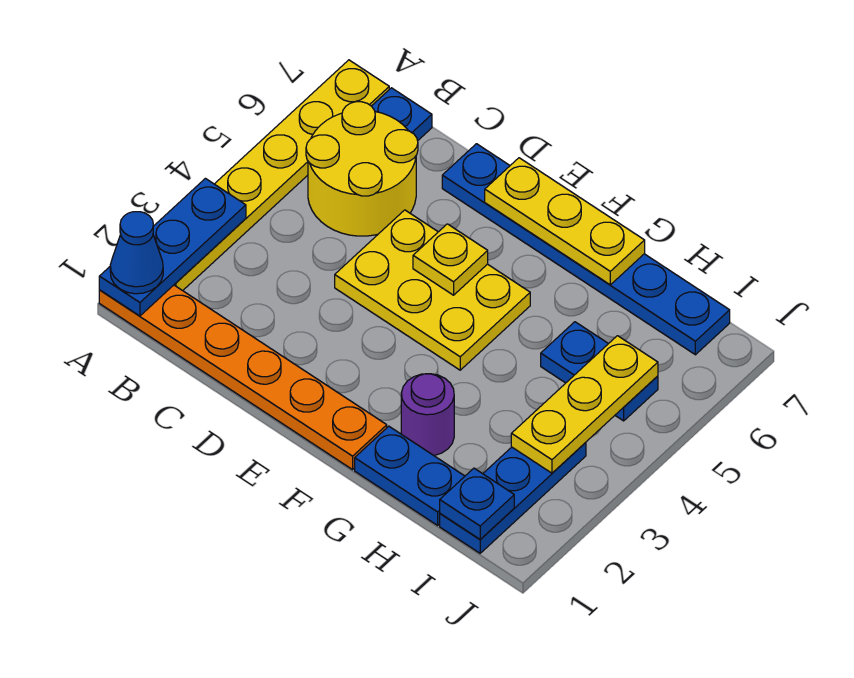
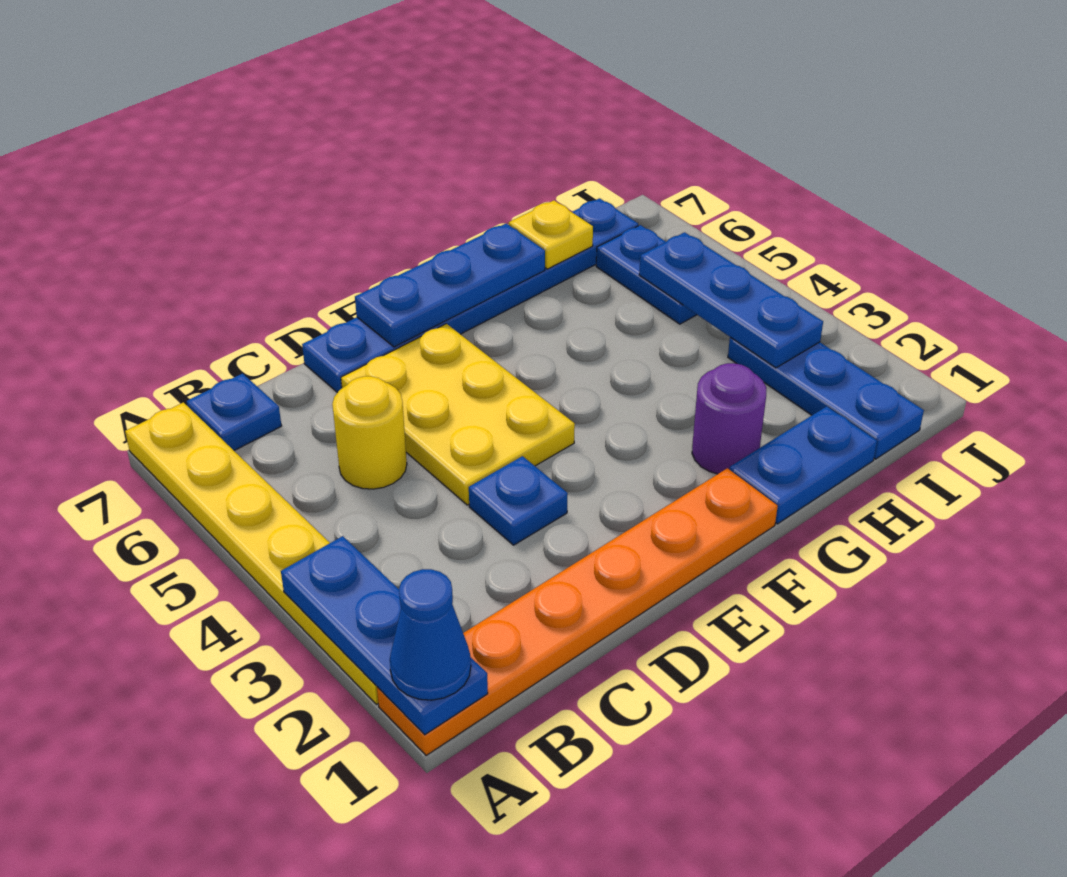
yellow 2x2 round brick [306,102,418,236] -> yellow 1x1 round brick [332,376,407,489]
yellow 2x3 plate [335,210,530,370] -> yellow 2x3 plate turned to [341,324,575,505]
yellow 1x1 plate [413,224,488,295] -> yellow 1x1 plate moved to [509,200,593,269]
yellow 1x3 plate [485,158,645,285] -> blue 1x3 plate [355,223,545,347]
blue 1x2 plate [541,322,658,421] -> blue 1x2 plate turned to [596,225,697,324]
blue 1x1 plate [440,468,514,539] -> blue 1x1 plate moved to [469,456,568,545]
yellow 1x3 plate [511,336,658,473] -> blue 1x3 plate [639,232,823,368]

